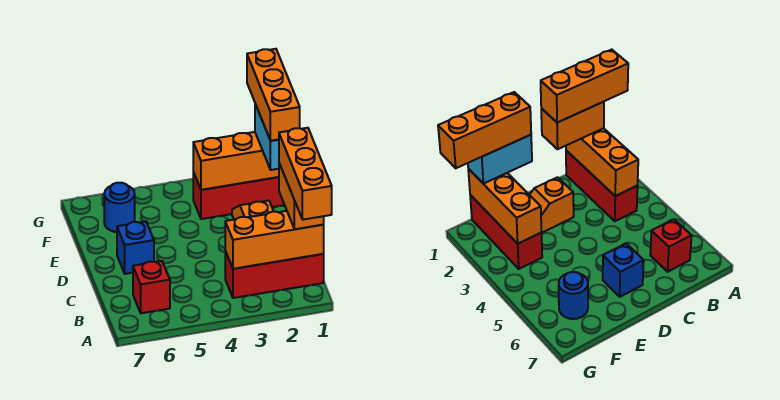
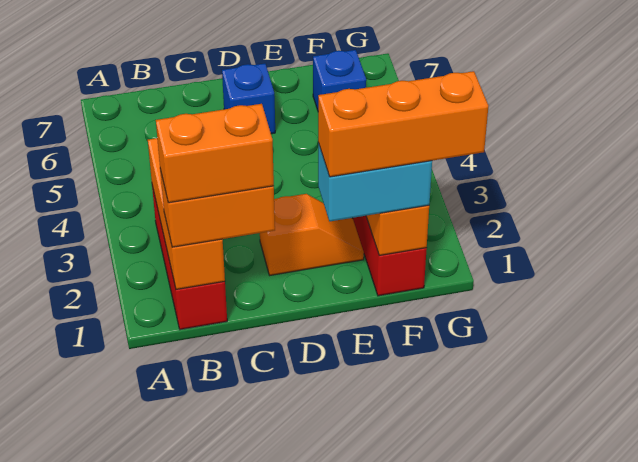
orange 1x3 brick [279,128,332,220] -> orange 1x2 brick [156,104,274,203]
red 1x1 brick [133,261,170,313] -> none
blue 1x1 round brick [104,183,135,232] -> blue 1x1 brick [313,50,366,110]

